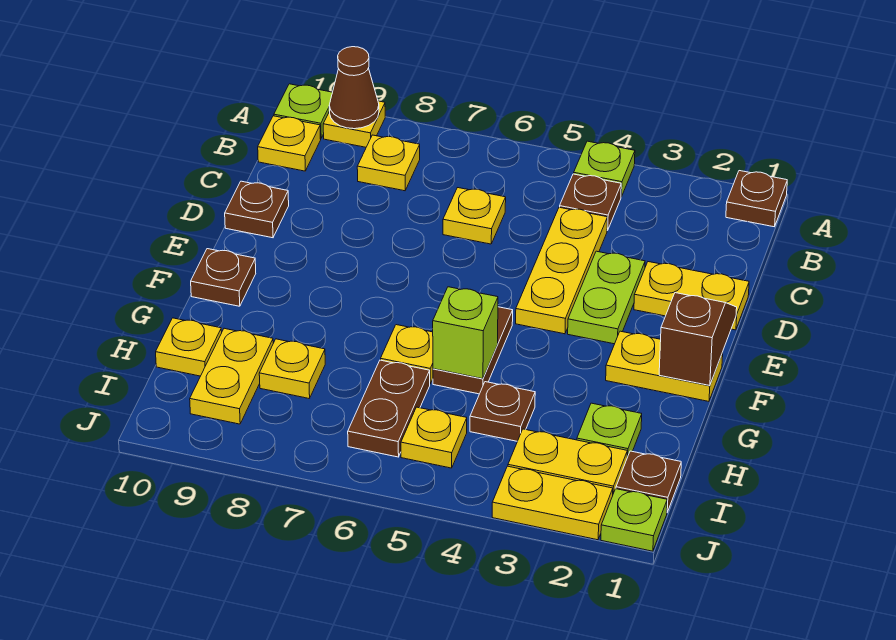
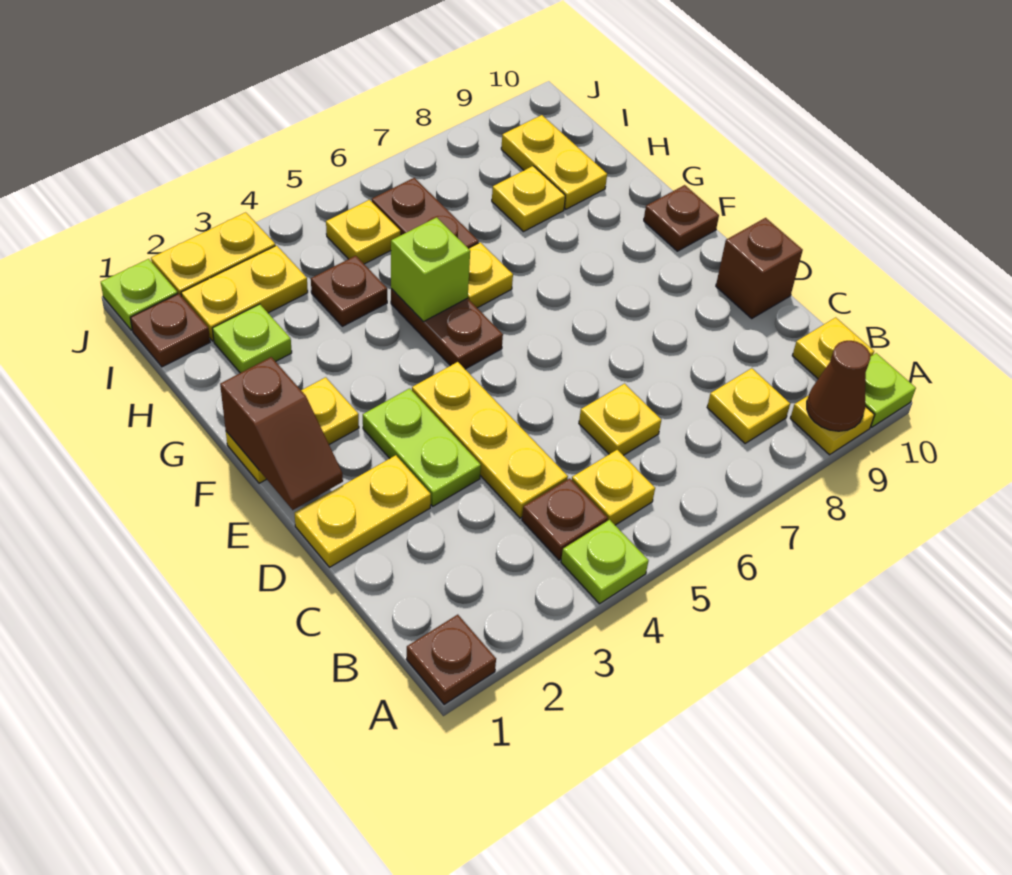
brown 1x1 plate [225,181,289,238] -> brown 1x1 brick [716,218,803,318]
yellow 1x1 plate [156,318,222,376] -> yellow 1x1 plate moved to [572,450,655,525]

